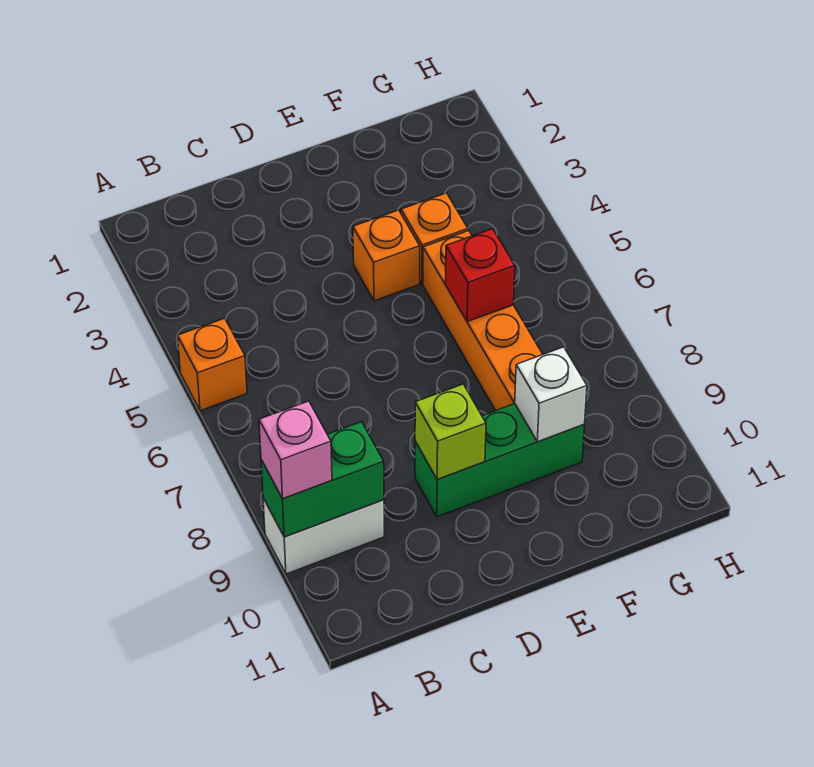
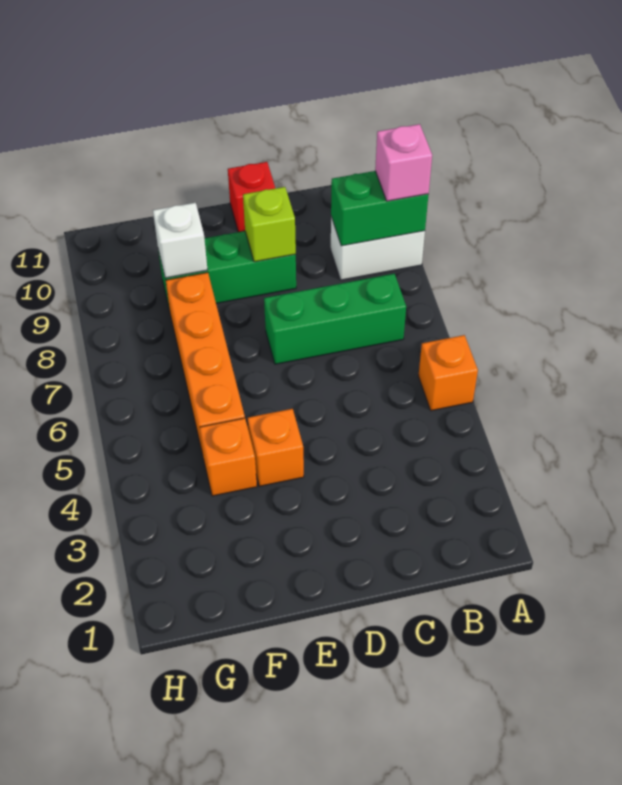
none -> green 1x3 brick [264,274,406,364]
red 1x1 brick [446,229,515,322] -> red 1x1 brick moved to [228,162,275,232]

